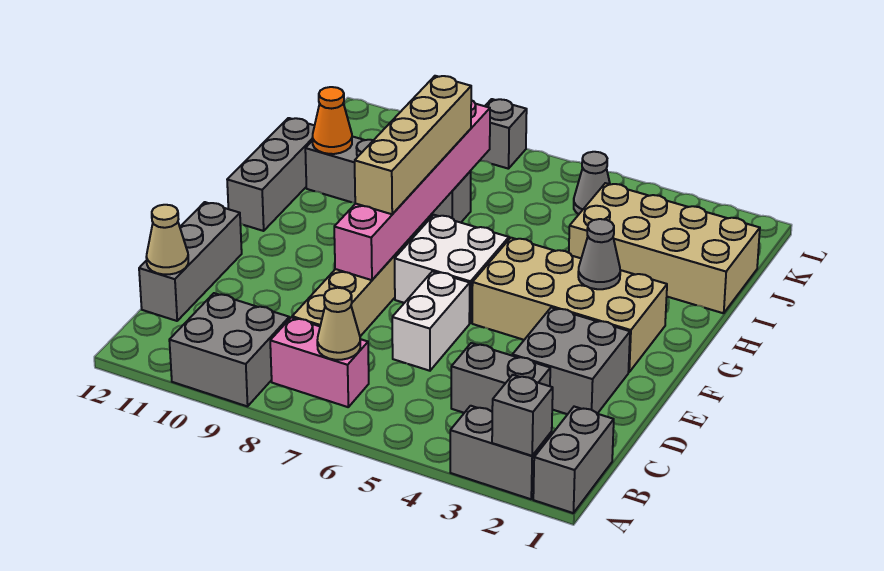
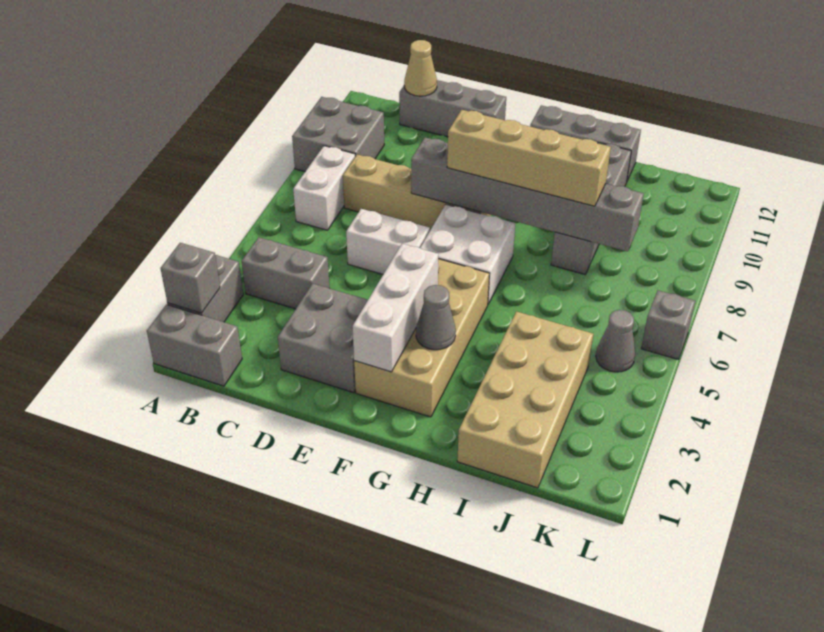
pink 1x2 brick [270,317,369,407] -> white 1x2 brick [293,146,355,230]
tan 1x1 cone [317,288,360,360] -> none
grey 1x2 brick [451,343,550,413] -> grey 1x2 brick turned to [242,237,330,309]
pink 1x6 brick [334,100,490,280] -> grey 1x6 brick [411,137,644,251]
none -> white 1x3 brick [353,244,438,372]
orange 1x1 cone [312,87,352,154] -> none
grey 1x1 brick [480,99,527,169] -> grey 1x1 brick moved to [641,290,695,360]

